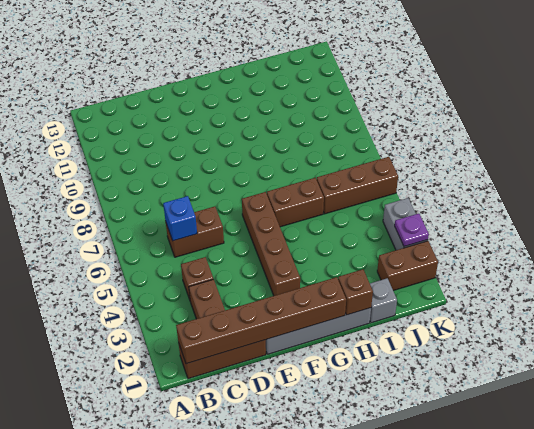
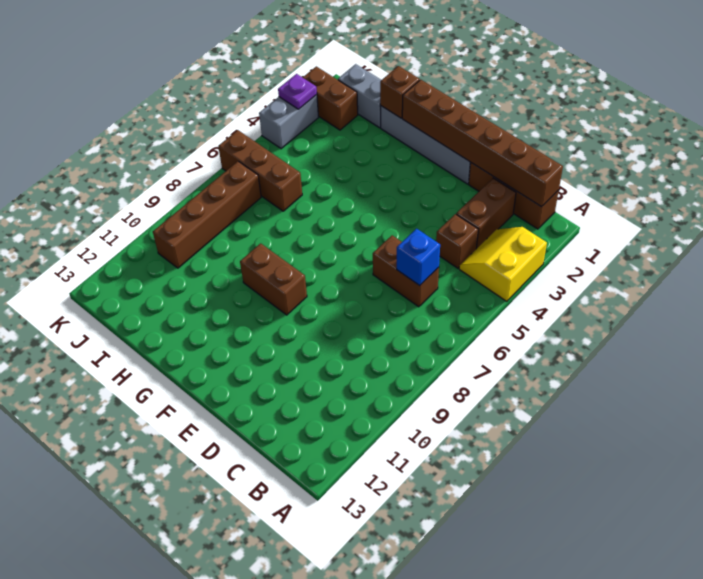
none -> yellow 2x2 slope [459,227,547,301]
brown 1x4 brick [242,192,300,296] -> brown 1x4 brick moved to [153,161,261,268]
brown 1x2 brick [267,178,324,227] -> brown 1x2 brick moved to [240,243,307,315]
grey 1x1 brick [370,278,397,323] -> grey 1x2 brick [338,64,381,128]

